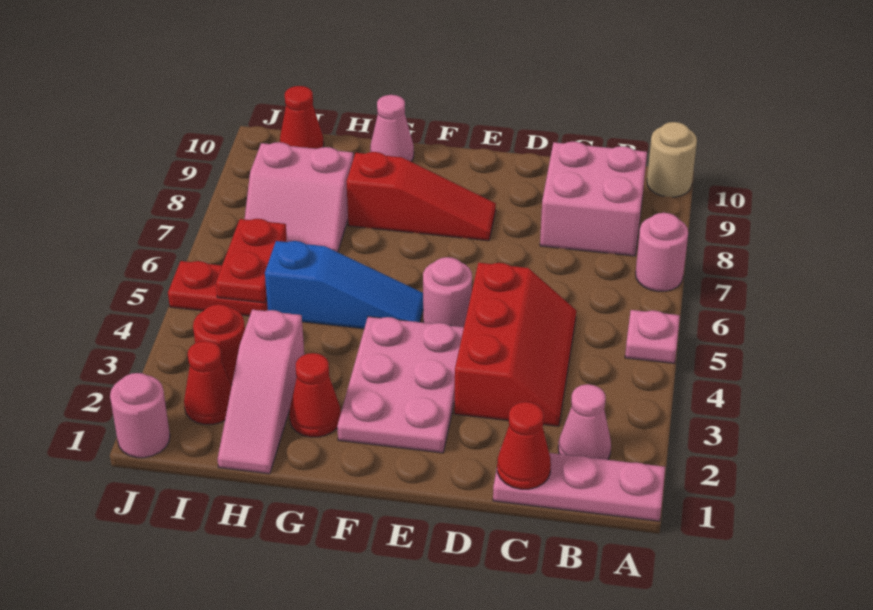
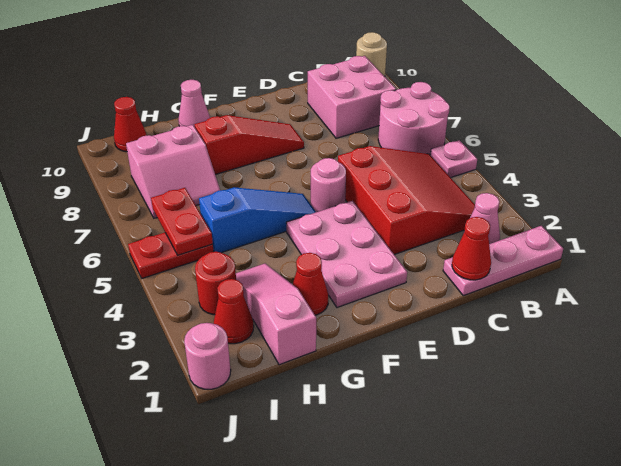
pink 1x1 round brick [636,213,688,291] -> pink 2x2 round brick [378,82,450,154]
red 2x3 slope [454,263,576,426] -> red 3x3 slope [338,146,475,255]
pink 1x3 slope [218,310,304,474] -> pink 1x3 slope turned to [236,263,316,365]

